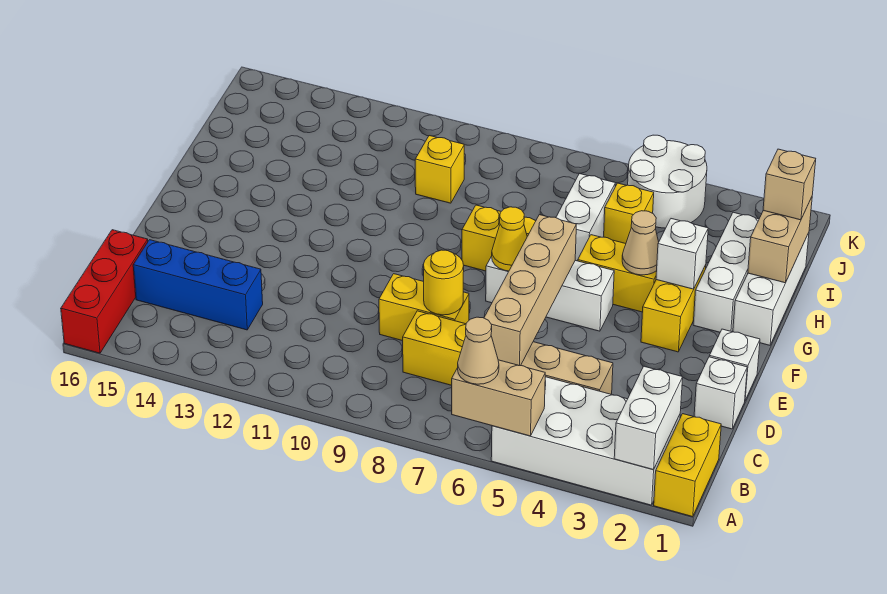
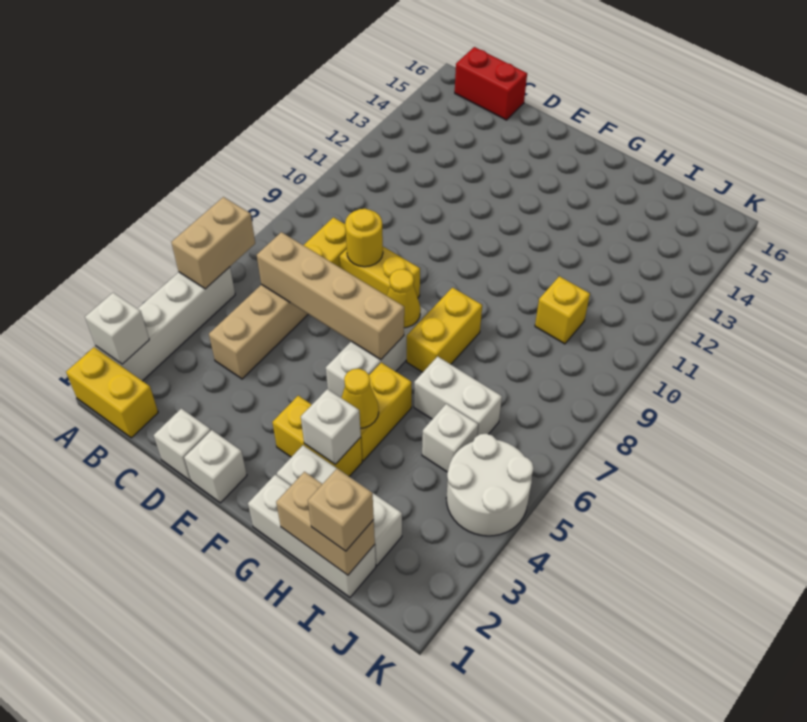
white 2x4 brick [491,377,680,505] -> white 1x4 brick [96,267,235,381]
white 1x2 brick [614,366,683,470] -> white 1x1 brick [85,293,149,364]
tan 1x1 cone [458,317,499,384] -> none
red 1x3 brick [61,230,148,353] -> red 1x2 brick [455,47,527,120]
blue 1x3 brick [133,240,263,330] -> none
yellow 1x2 brick [379,274,469,341] -> yellow 1x2 brick turned to [340,247,420,297]
tan 1x1 cone [622,211,659,275] -> yellow 1x1 cone [341,369,379,428]
yellow 1x1 brick [604,183,654,244] -> white 1x1 brick [422,404,478,472]

